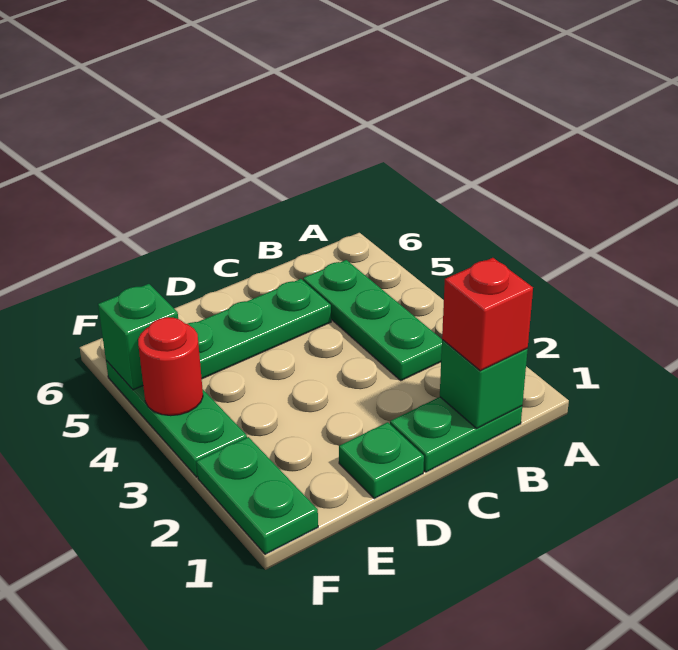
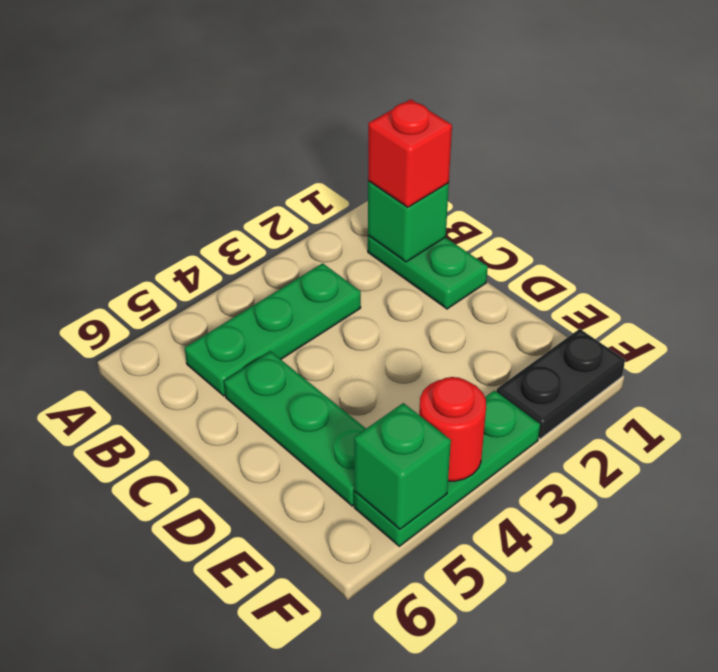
green 1x1 plate [339,422,424,499] -> none
green 1x2 plate [196,437,318,554] -> black 1x2 plate [496,329,625,439]

